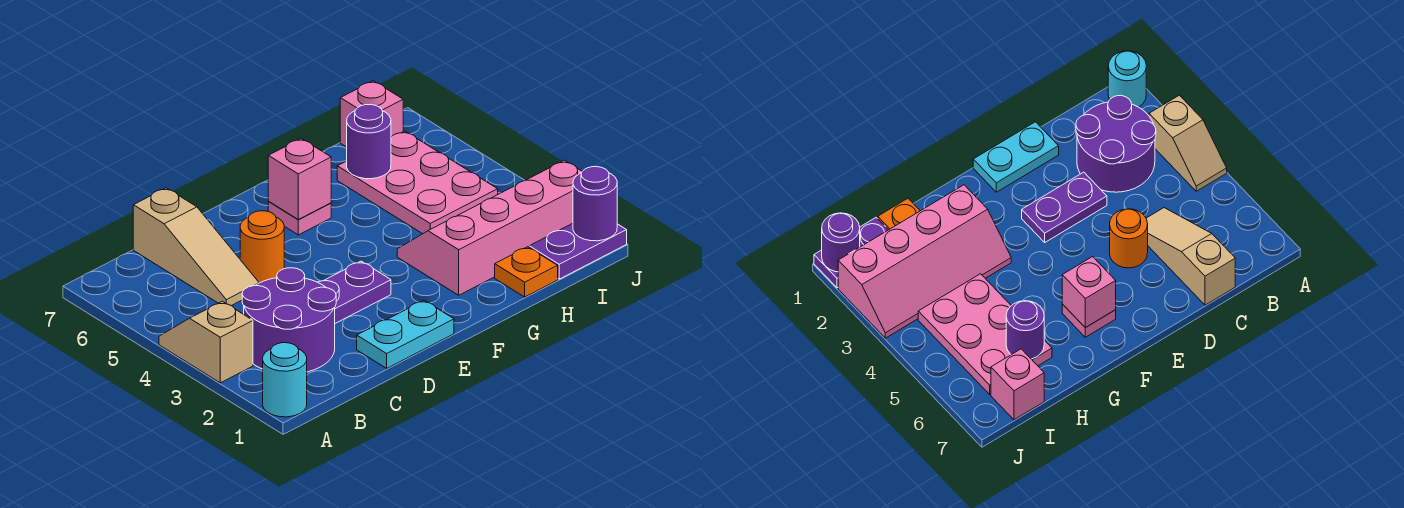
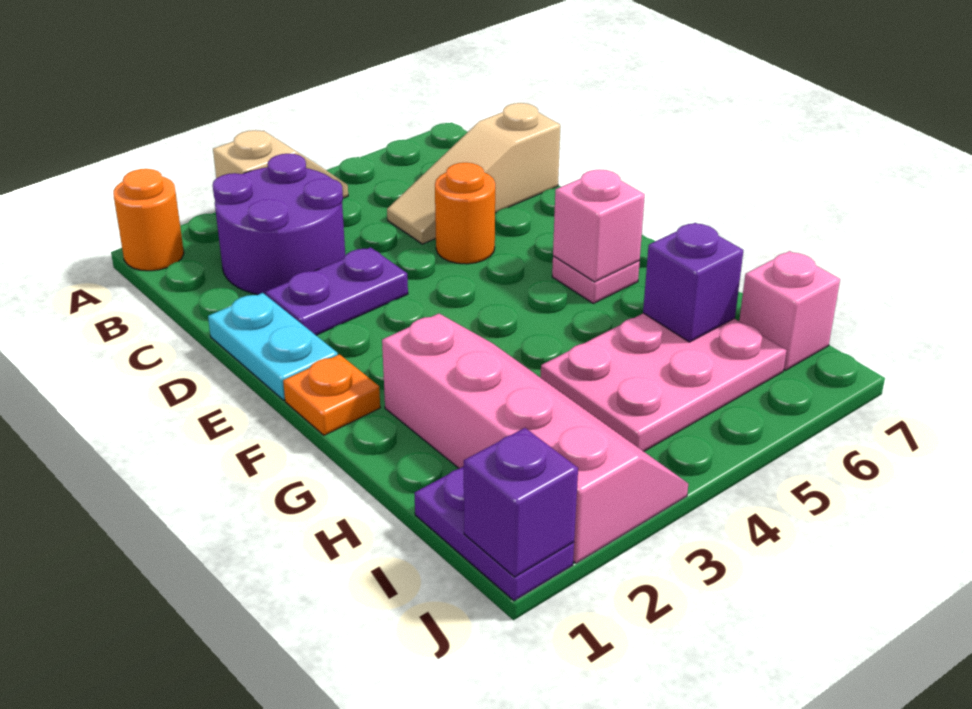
cyan 1x1 round brick [263,343,307,417] -> orange 1x1 round brick [113,169,184,271]
purple 1x2 plate [318,261,391,323] -> purple 1x2 plate turned to [266,247,408,335]
orange 1x1 plate [495,247,558,297] -> orange 1x1 plate moved to [283,354,380,435]
purple 1x1 round brick [347,104,391,179] -> purple 1x1 brick [643,223,744,342]
purple 1x1 round brick [573,167,617,241] -> purple 1x1 brick [464,428,578,577]

